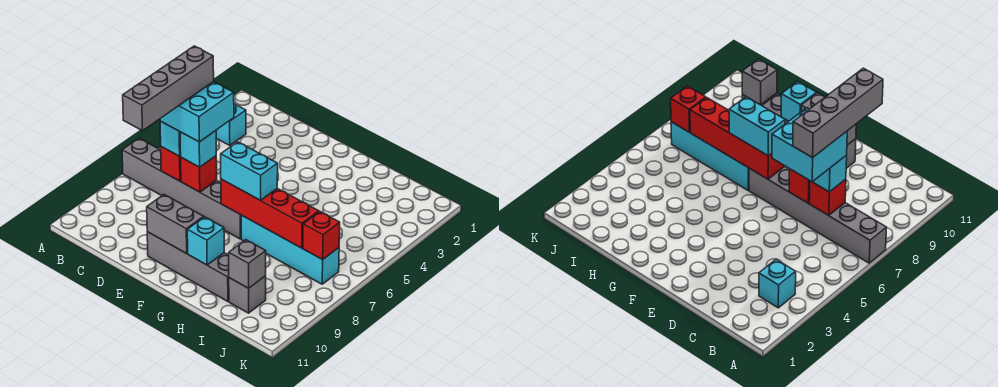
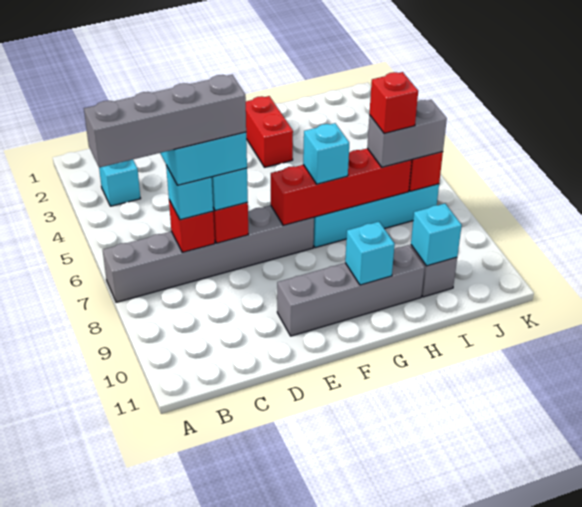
grey 1x4 brick [123,46,214,131] -> grey 1x4 brick turned to [84,75,246,168]
grey 1x2 brick [147,195,204,254] -> grey 1x2 brick moved to [367,100,447,167]
cyan 1x2 brick [221,142,278,200] -> cyan 1x1 brick [303,123,349,184]
none -> red 1x2 brick [246,96,293,167]
none -> red 1x1 brick [369,72,418,134]
grey 1x1 brick [229,240,266,288] -> cyan 1x1 brick [411,204,462,266]

